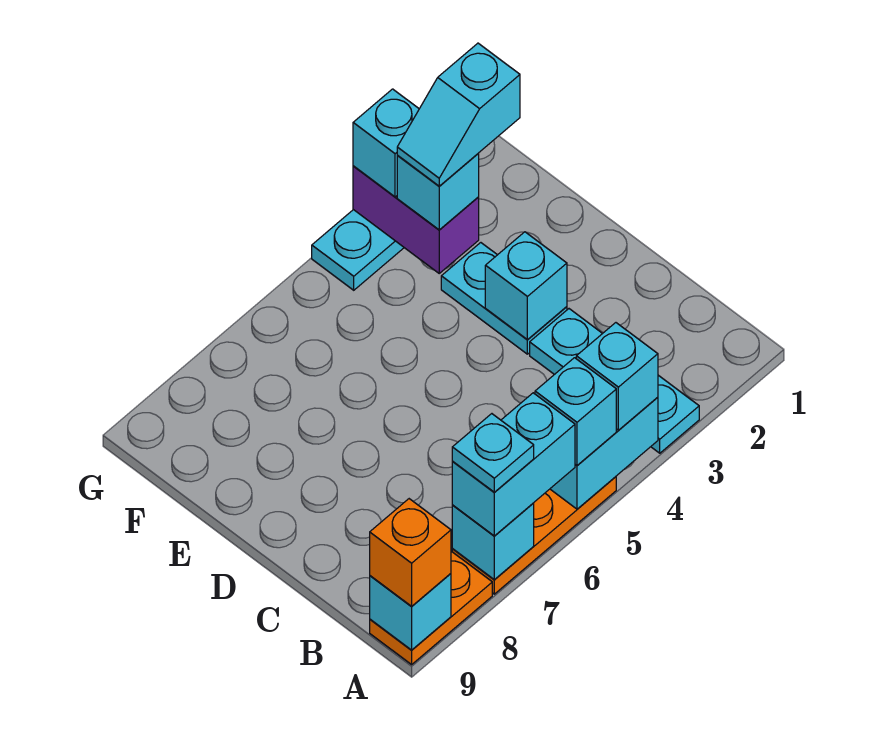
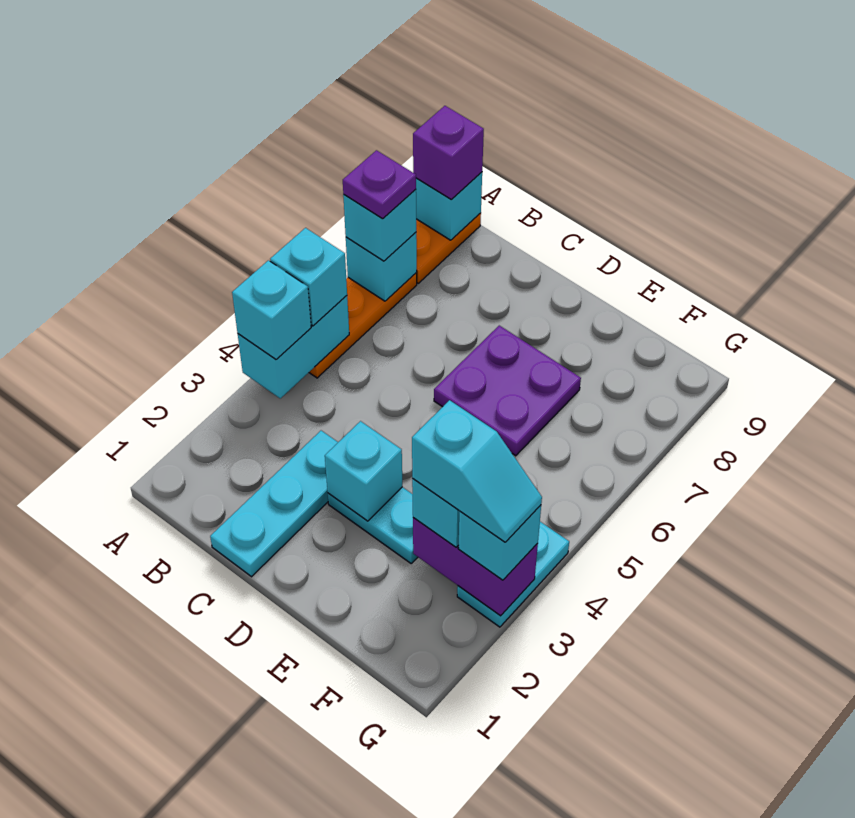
cyan 1x3 plate [530,309,699,453] -> cyan 1x3 plate turned to [210,431,338,577]
cyan 1x2 brick [452,393,575,536] -> cyan 1x1 brick [343,189,416,261]
cyan 1x1 plate [452,414,534,492] -> purple 1x1 plate [343,150,416,219]
orange 1x1 brick [370,499,451,606] -> purple 1x1 brick [413,106,484,200]
none -> purple 2x2 plate [434,326,581,456]
cyan 1x2 slope [397,43,520,186] -> cyan 1x2 slope turned to [412,400,542,542]

